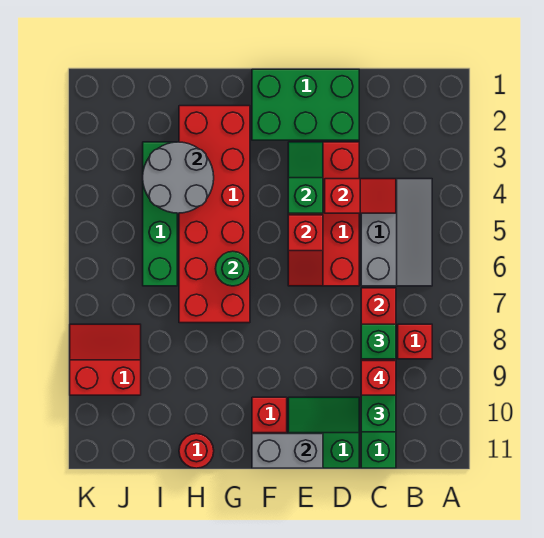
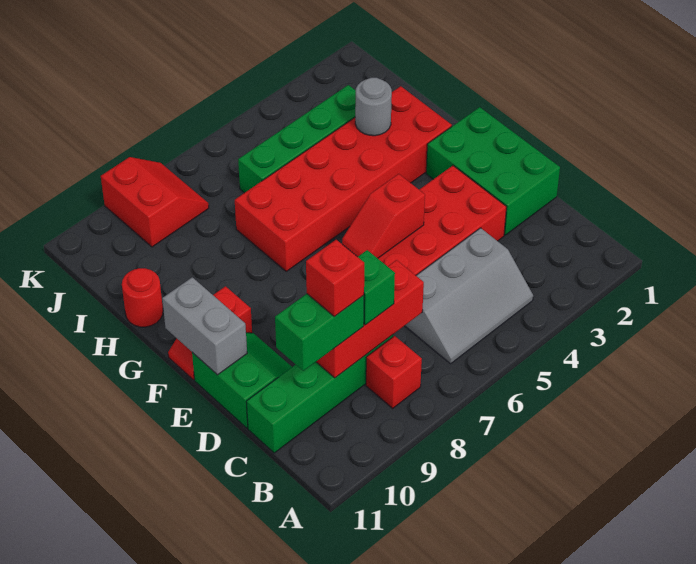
red 1x2 slope [325,179,396,213] -> none
green 1x2 slope [288,142,323,213] -> none
green 1x1 round brick [215,251,250,286] -> none
grey 2x2 round brick [143,142,214,213] -> grey 1x1 round brick [355,78,392,136]

